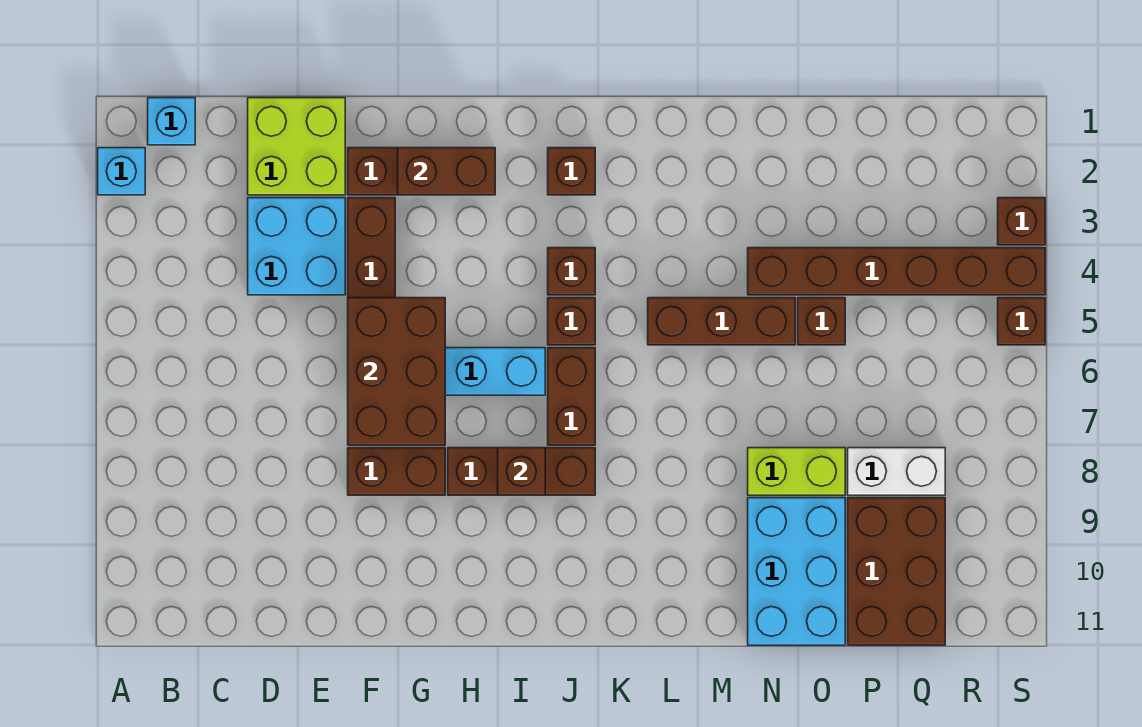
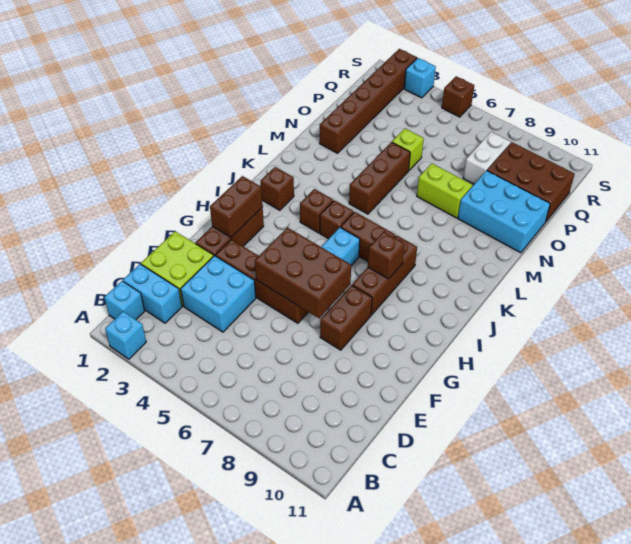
none -> cyan 1x2 brick [123,264,182,323]
brown 1x6 brick [748,248,1045,295] -> brown 1x6 brick moved to [320,49,417,153]
lime 1x2 brick [748,448,845,495] -> lime 1x2 brick turned to [417,164,472,218]
brown 1x1 brick [798,298,845,345] -> lime 1x1 brick [392,129,424,170]
brown 1x1 brick [998,198,1045,245] -> cyan 1x1 brick [404,58,436,98]

